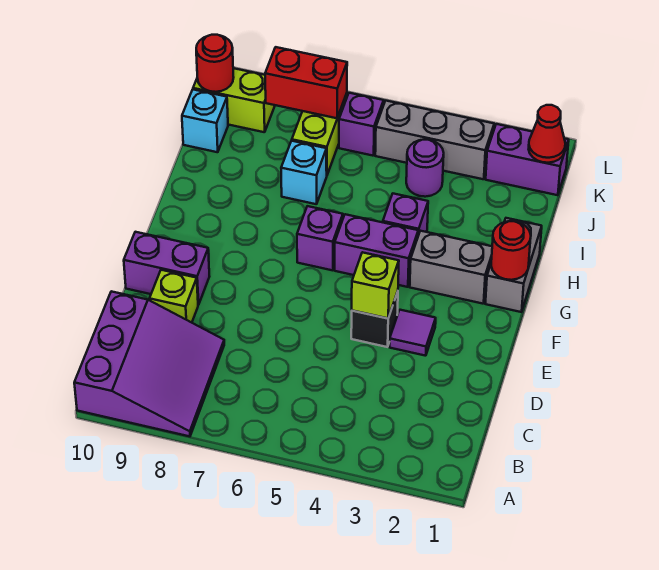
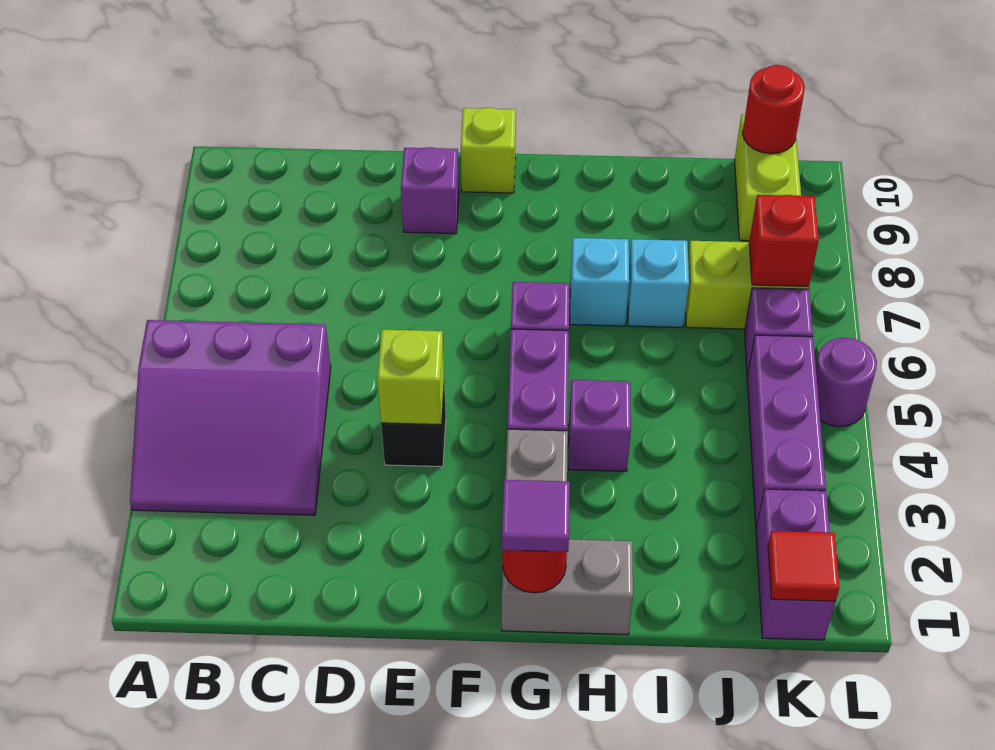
purple 3x3 slope [74,291,224,436] -> purple 3x3 slope moved to [130,320,331,515]
lime 1x1 brick [150,270,198,323] -> lime 1x1 brick moved to [461,108,516,193]
purple 1x1 tile [390,310,436,356] -> purple 1x1 tile moved to [502,480,570,552]
purple 1x2 brick [124,232,209,305] -> purple 1x1 brick [401,147,459,234]
purple 1x1 round brick [406,140,444,197] -> purple 1x1 round brick moved to [816,338,877,427]
cyan 1x1 brick [182,90,228,152] -> cyan 1x1 brick moved to [570,238,629,326]
red 1x1 cone [529,105,565,163] -> red 1x1 tile [768,531,839,601]
grey 1x3 brick [375,101,494,179] -> purple 1x3 brick [747,335,826,527]
red 1x2 brick [265,47,347,118] -> red 1x1 brick [749,195,819,286]

